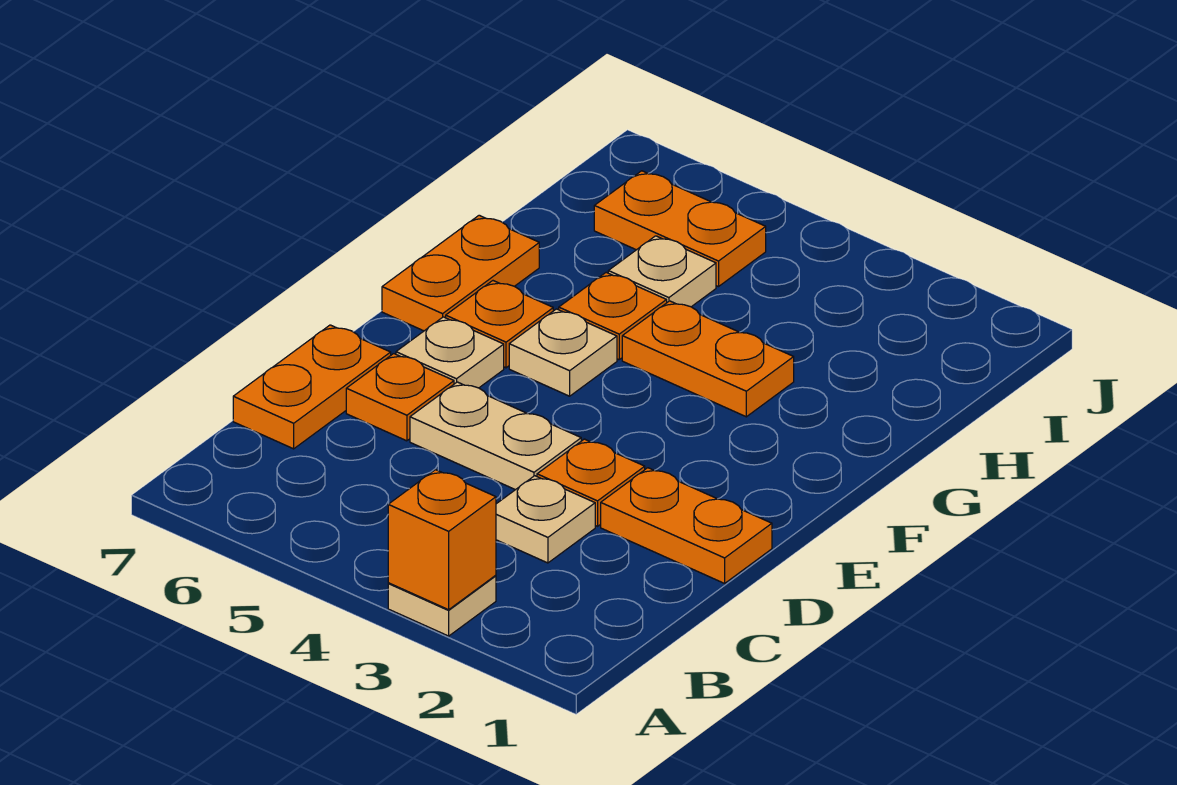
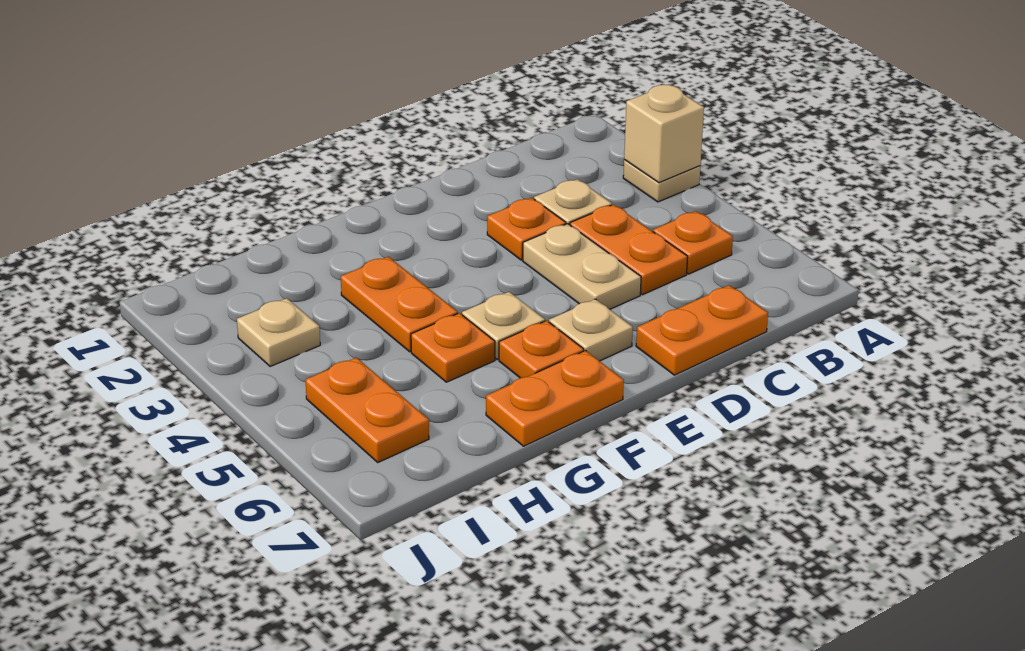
orange 1x1 brick [388,470,496,610] -> tan 1x1 brick [624,85,704,183]
orange 1x2 plate [601,468,772,583] -> orange 1x2 plate moved to [570,204,688,295]
orange 1x1 plate [346,354,454,441] -> orange 1x1 plate moved to [653,211,733,274]
tan 1x1 plate [608,236,716,307] -> tan 1x1 plate moved to [237,298,320,367]

